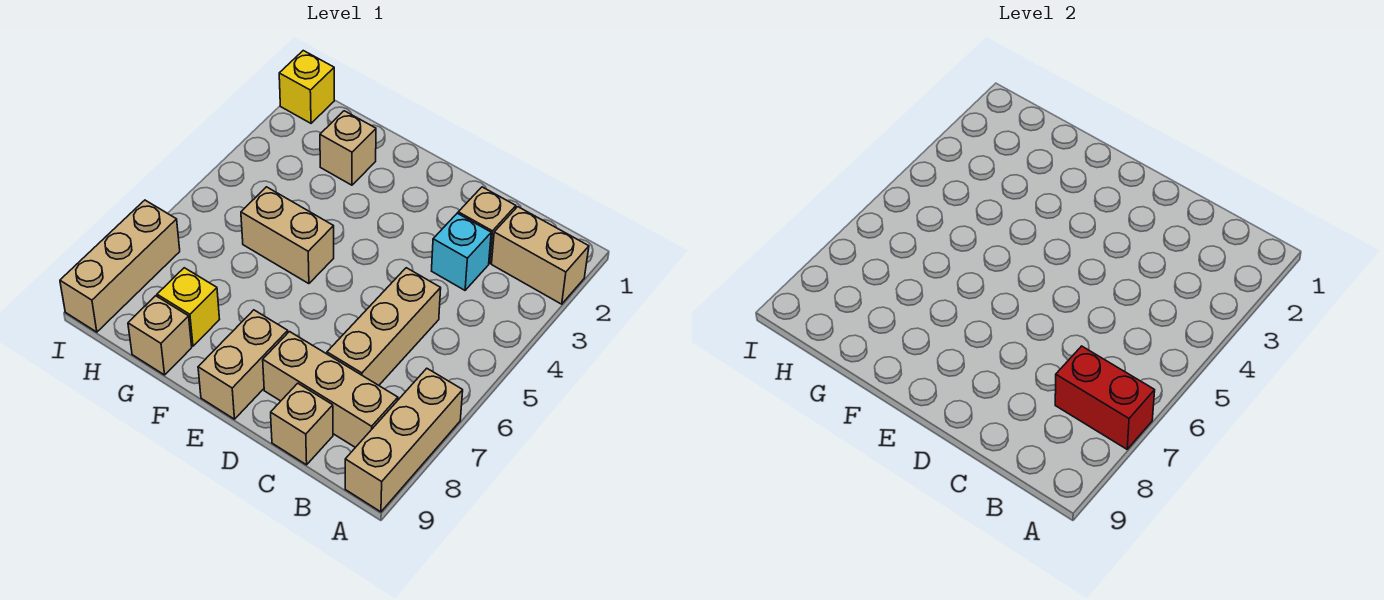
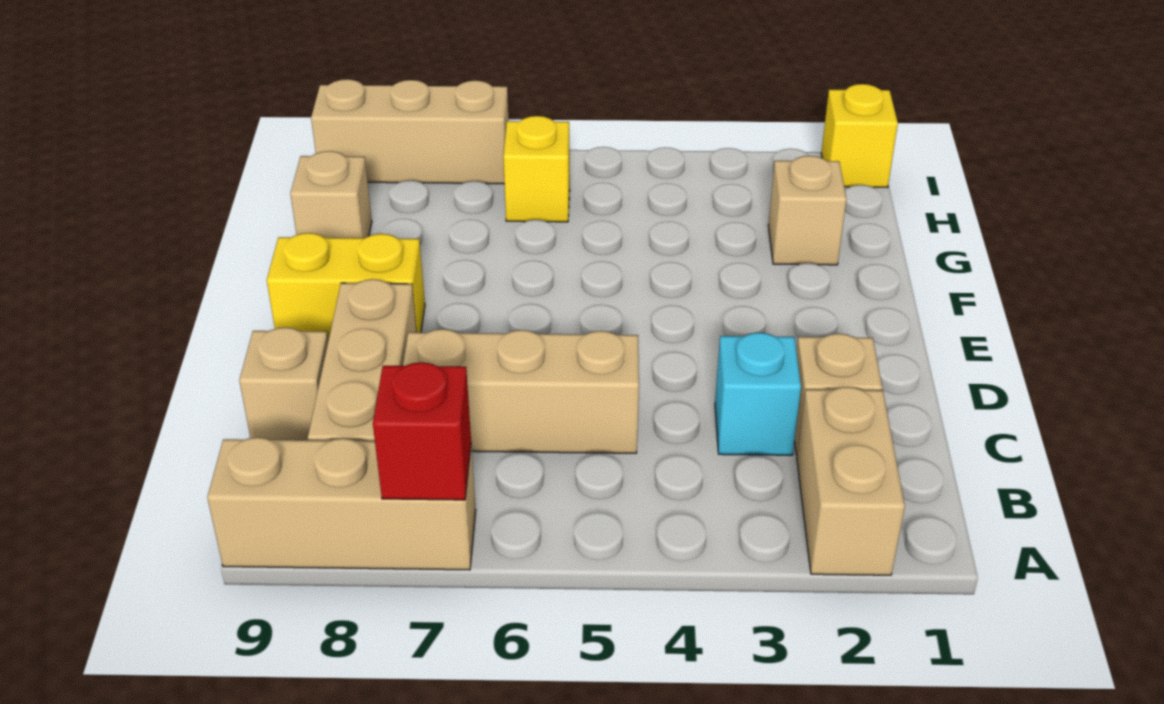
red 1x2 brick [1055,346,1155,449] -> red 1x1 brick [373,362,471,500]
tan 1x2 brick [198,310,288,419] -> yellow 1x2 brick [267,233,425,341]
tan 1x2 brick [241,187,334,284] -> none
yellow 1x1 brick [157,268,220,346] -> yellow 1x1 brick moved to [503,116,570,222]

